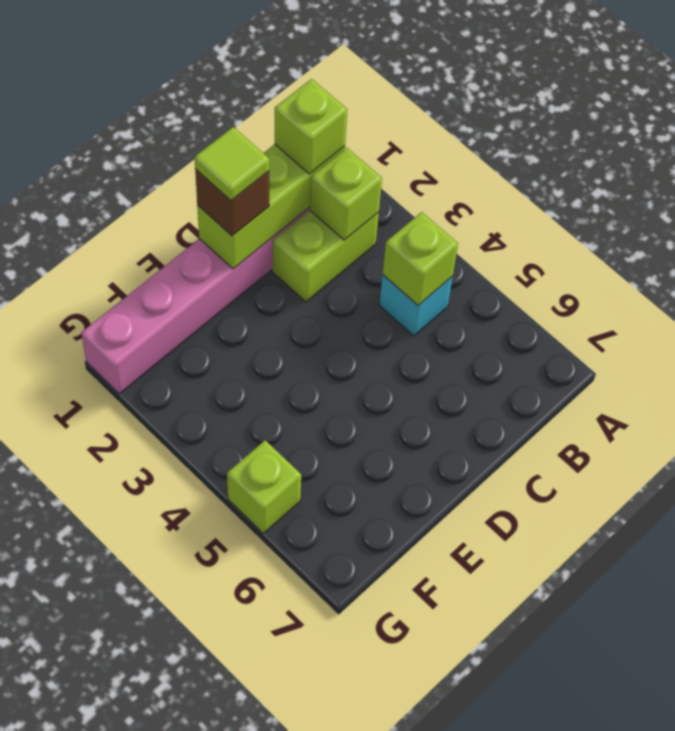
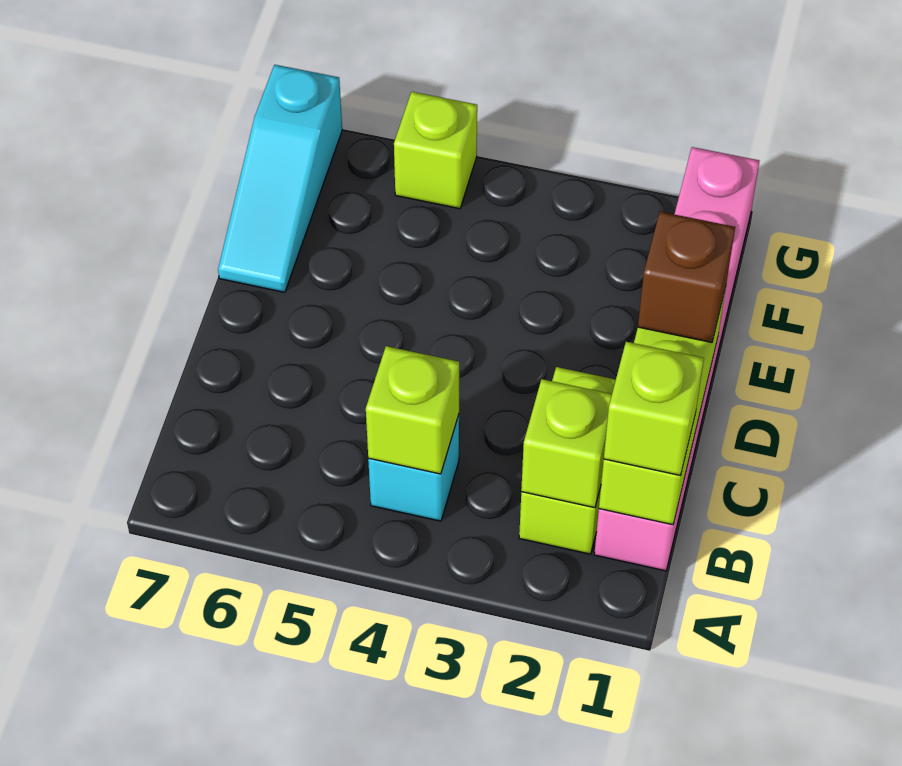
lime 1x1 tile [195,127,269,201] -> none
none -> cyan 1x3 slope [218,65,342,292]

